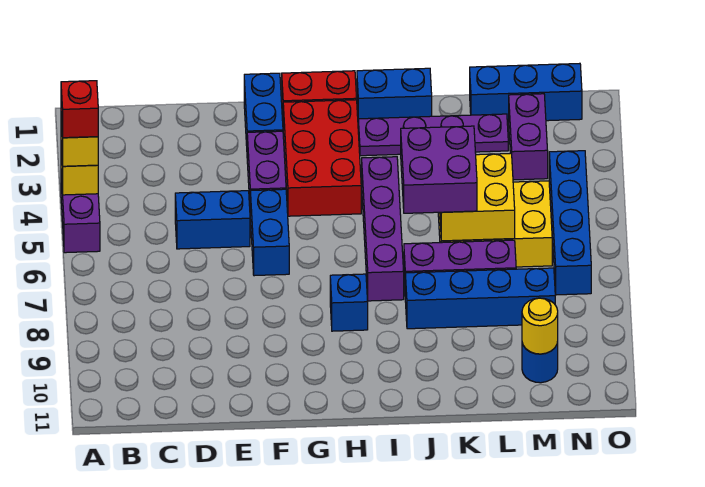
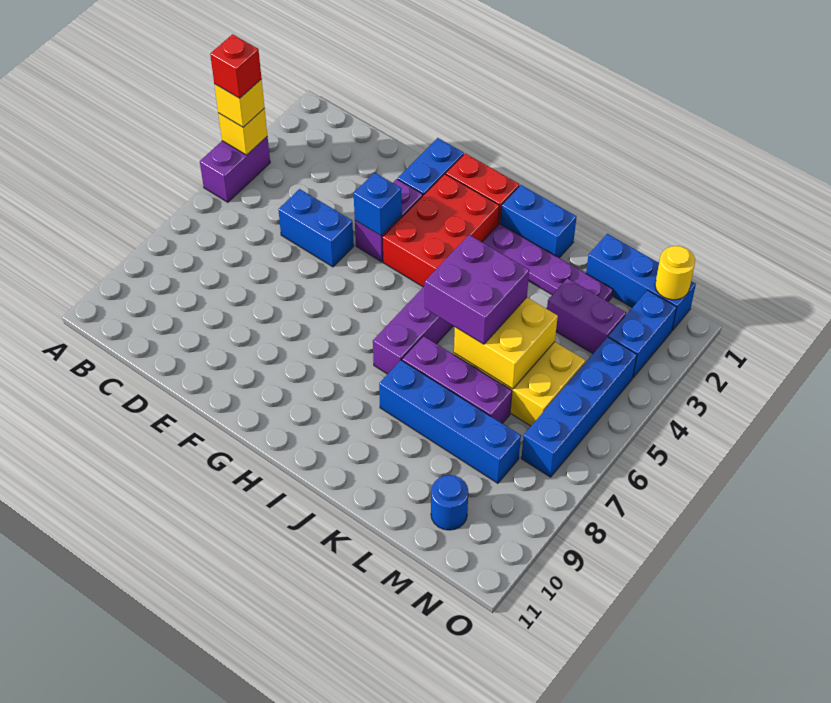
blue 1x2 brick [250,189,289,276] -> blue 1x2 brick moved to [608,290,677,377]
blue 1x1 brick [330,274,368,331] -> blue 1x1 brick moved to [354,173,402,236]
purple 1x2 brick [509,94,548,180] -> purple 1x2 brick turned to [547,278,626,353]
yellow 1x1 round brick [522,298,558,354] -> yellow 1x1 round brick moved to [655,246,695,300]

